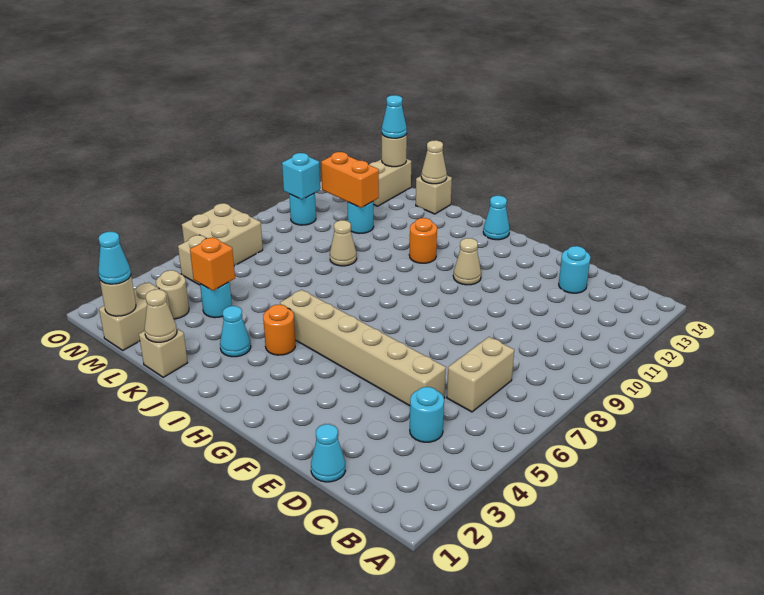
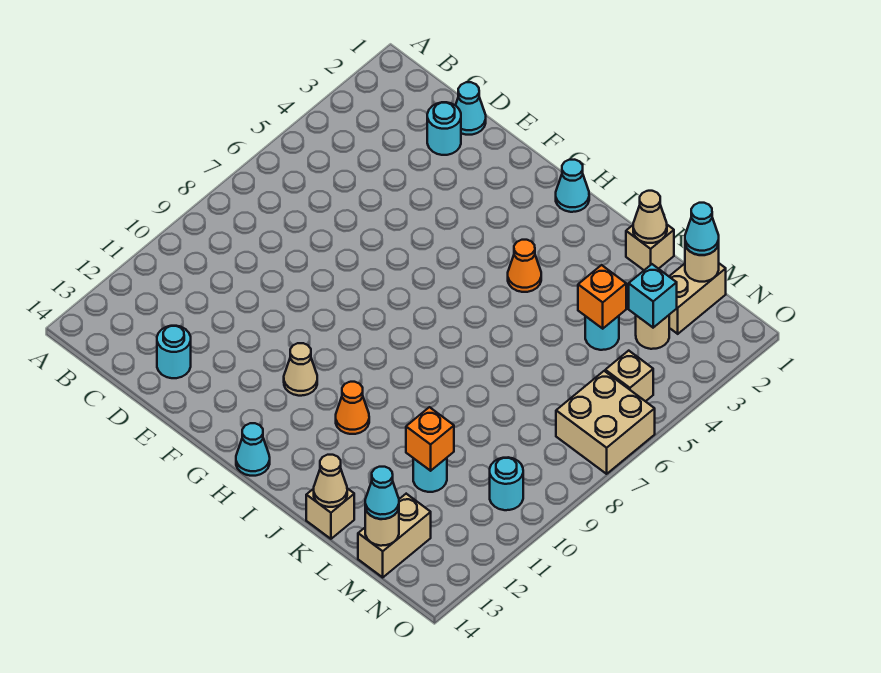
cyan 1x1 round brick [410,387,444,442] -> cyan 1x1 round brick moved to [427,102,461,155]
tan 1x2 brick [447,337,514,412] -> none
tan 1x6 brick [280,290,446,406] -> none
orange 1x1 round brick [263,305,295,355] -> orange 1x1 cone [508,240,541,292]
orange 1x1 round brick [409,218,437,263] -> orange 1x1 cone [336,382,369,434]
cyan 1x1 cone [220,306,251,357] -> cyan 1x1 cone moved to [556,160,589,212]
tan 1x1 cone [330,220,357,266] -> none
orange 1x2 brick [321,152,379,208] -> orange 1x1 brick [406,407,454,471]
cyan 1x1 brick [282,153,320,200] -> cyan 1x1 brick moved to [629,264,677,328]

